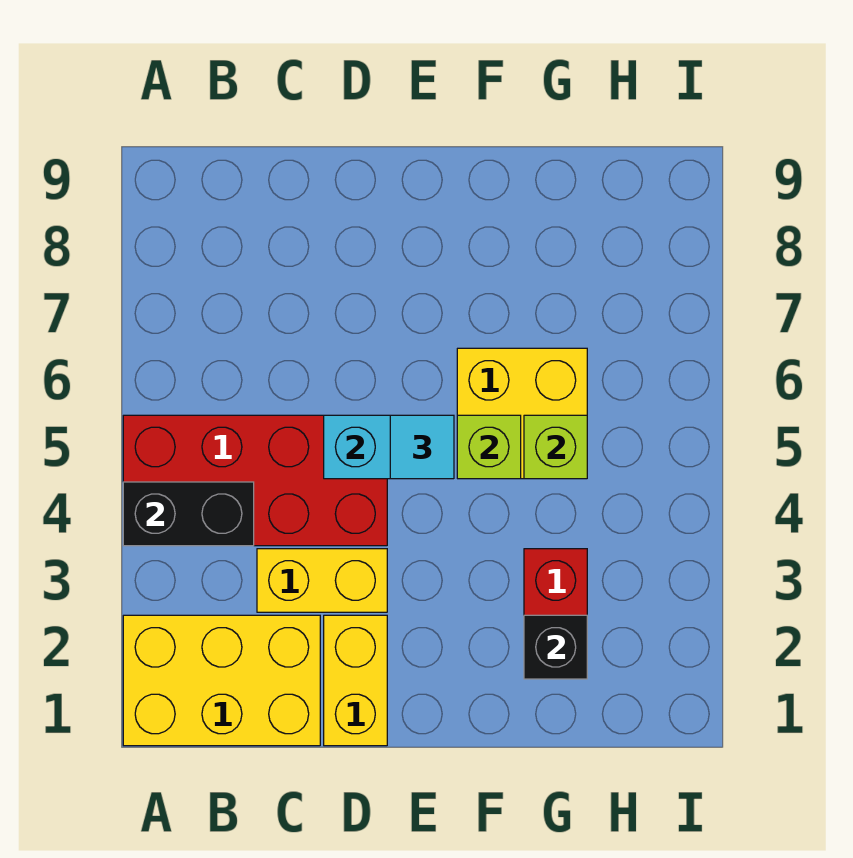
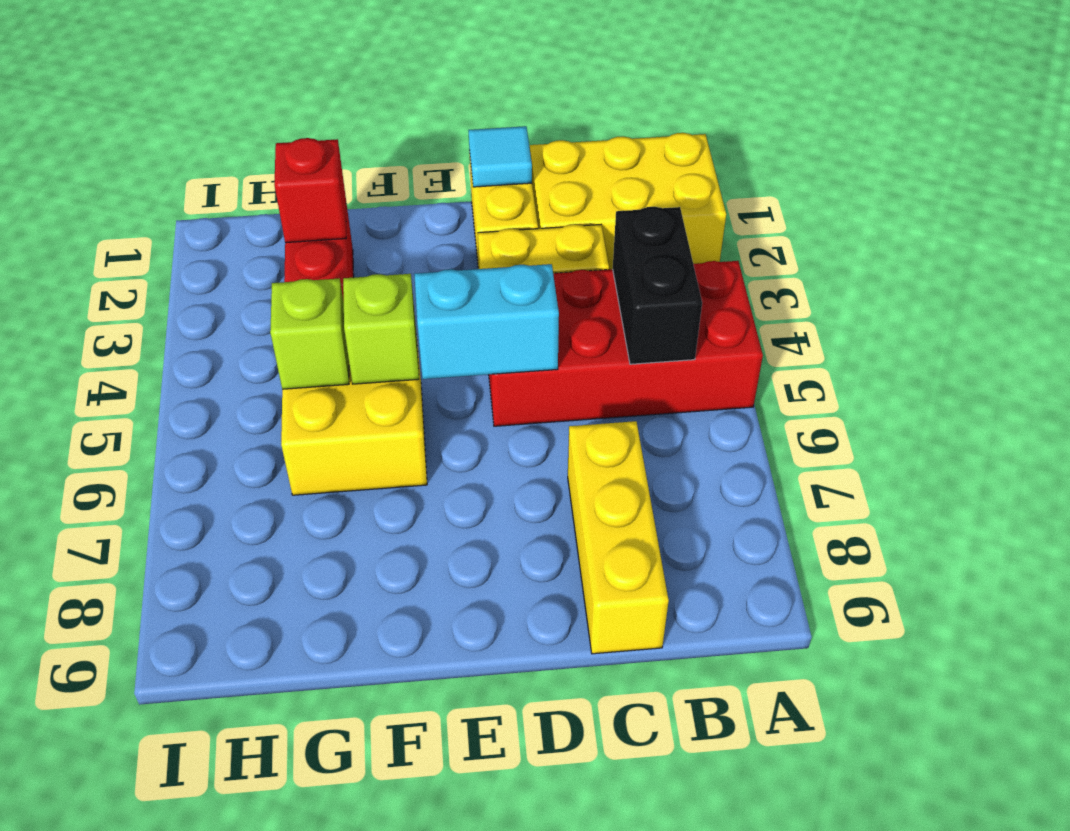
black 1x2 brick [123,482,254,546] -> black 1x2 brick turned to [613,207,702,364]
none -> yellow 1x3 brick [568,421,669,654]
cyan 1x1 tile [390,415,454,479] -> cyan 1x1 tile moved to [468,126,532,187]
black 1x1 brick [524,615,587,679] -> red 1x1 brick [274,138,346,243]

